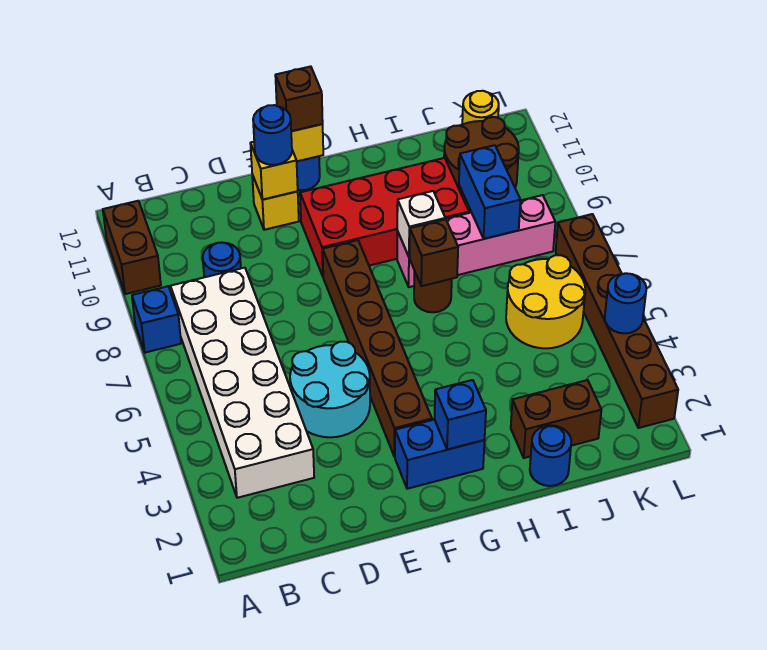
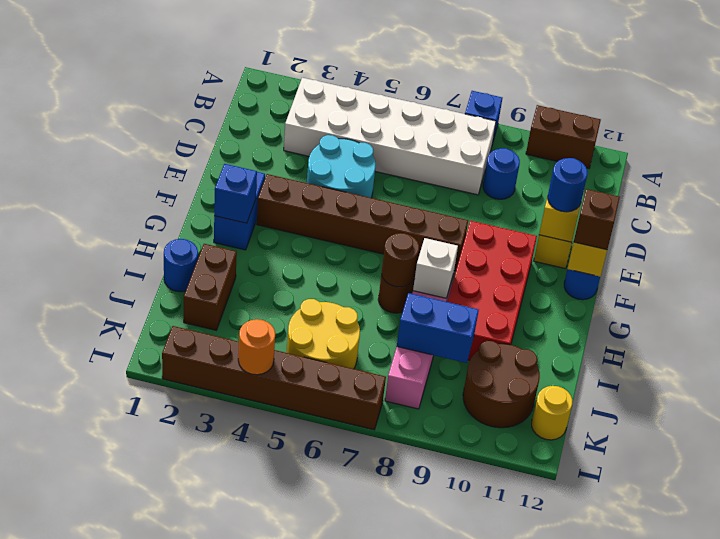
brown 1x1 brick [410,219,458,286] -> brown 1x1 round brick [381,233,419,287]
blue 1x1 round brick [605,273,646,333] -> orange 1x1 round brick [238,319,275,375]

